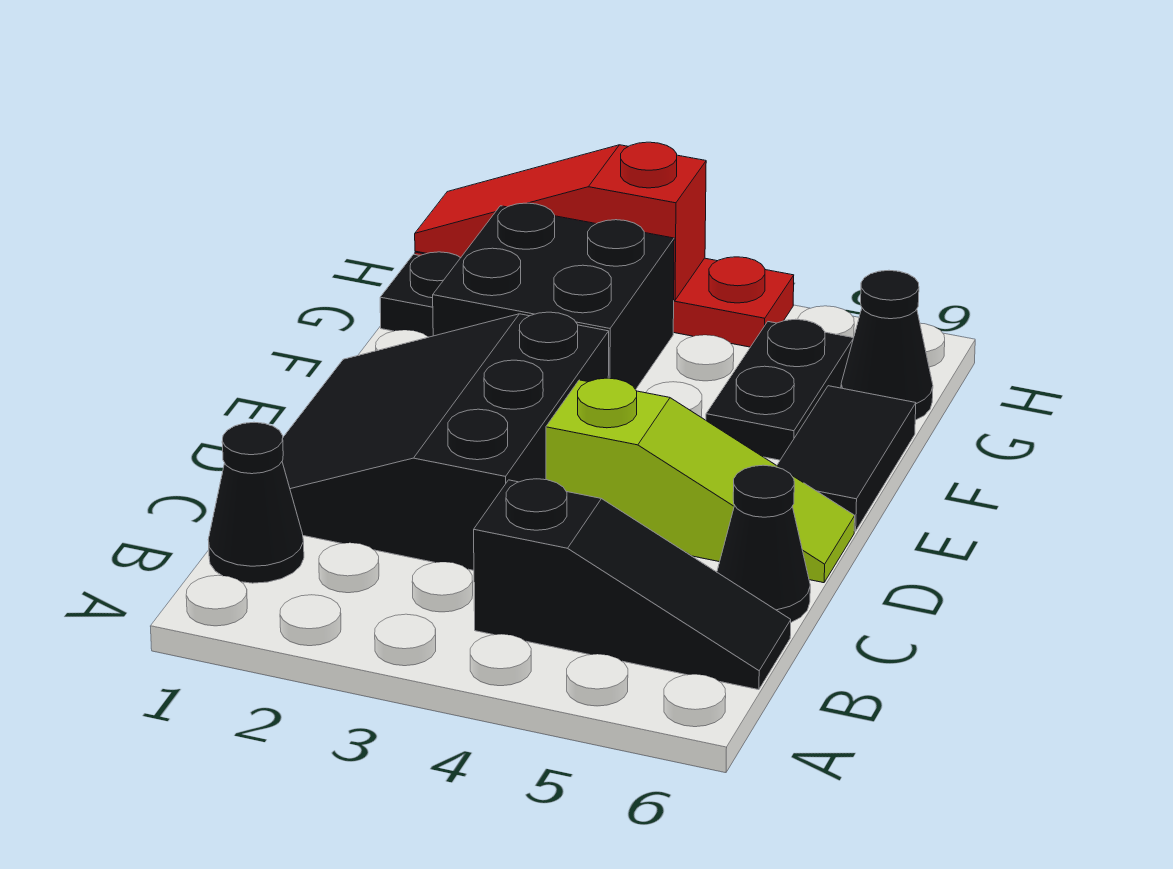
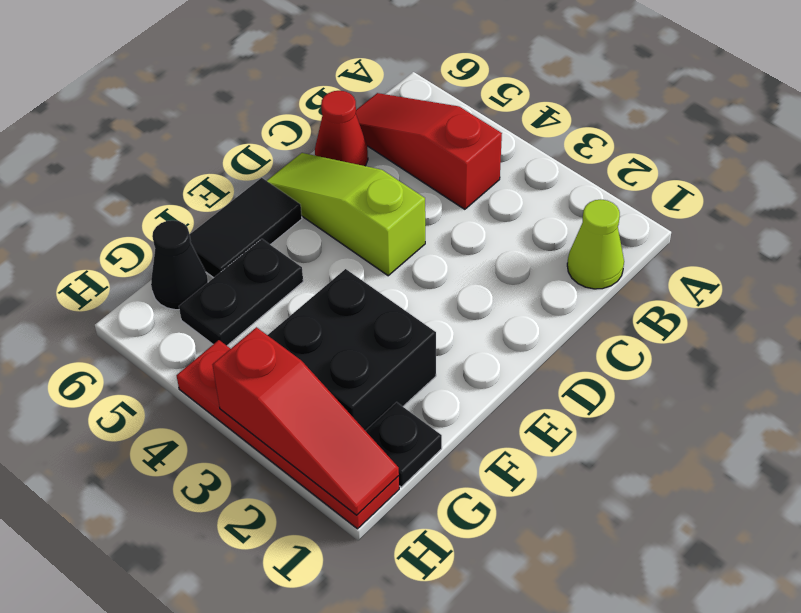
black 1x1 cone [208,422,304,583] -> lime 1x1 cone [567,200,624,289]
black 1x3 slope [474,479,791,690] -> red 1x3 slope [356,93,502,209]
black 3x3 slope [282,312,609,570] -> none
black 1x1 cone [717,465,810,622] -> red 1x1 cone [315,91,368,166]

